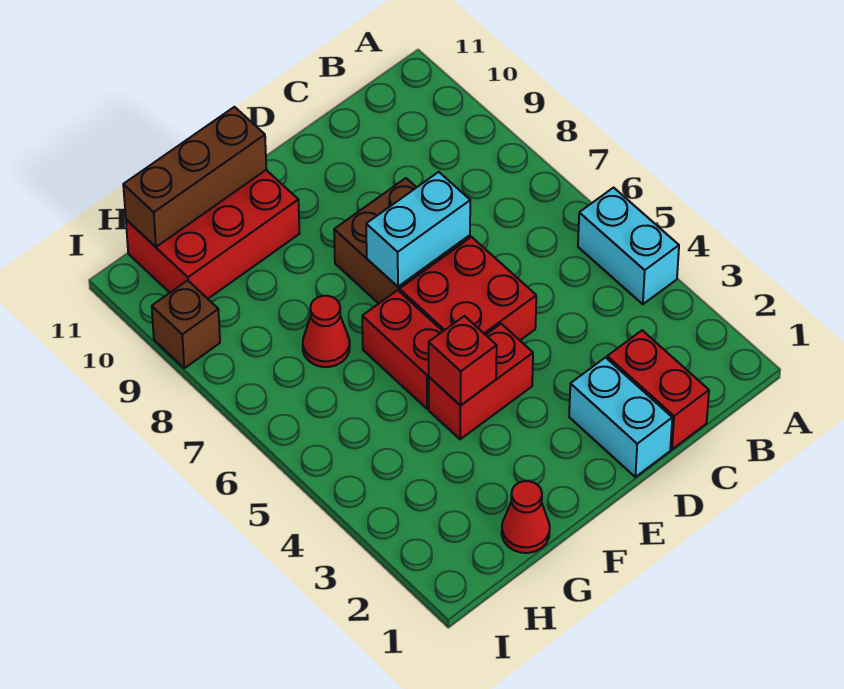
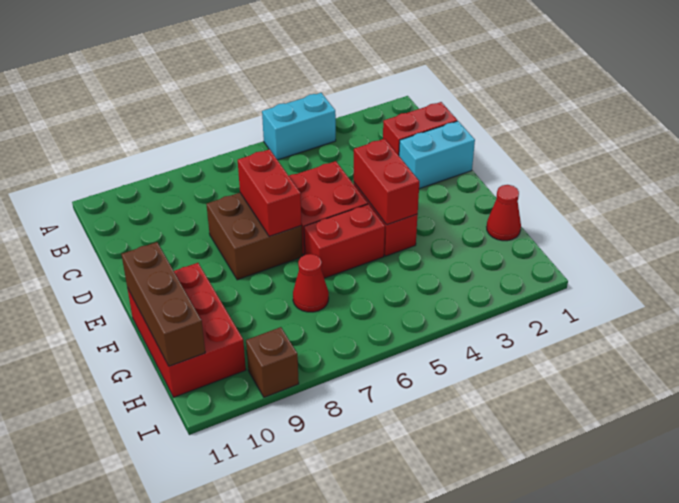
cyan 1x2 brick [366,172,470,287] -> red 1x2 brick [238,149,302,237]
red 1x1 brick [429,316,497,406] -> red 1x2 brick [354,139,419,225]

